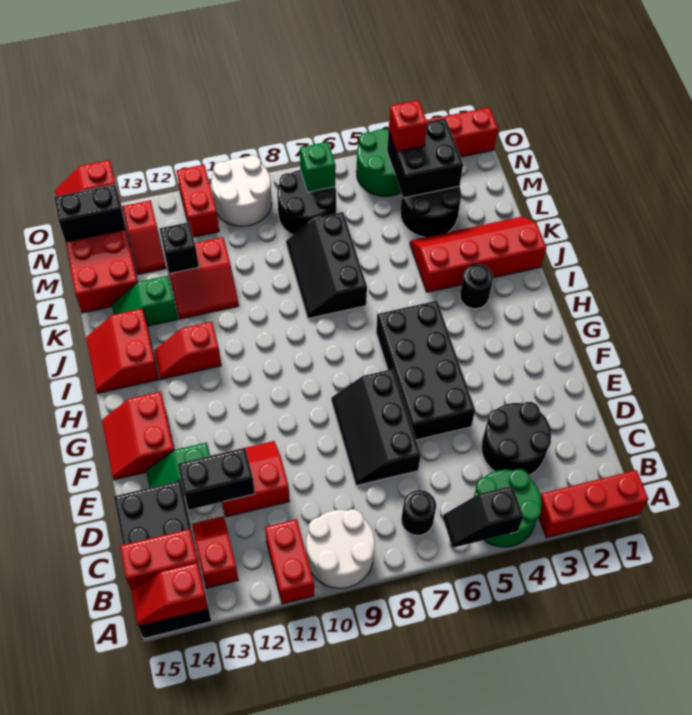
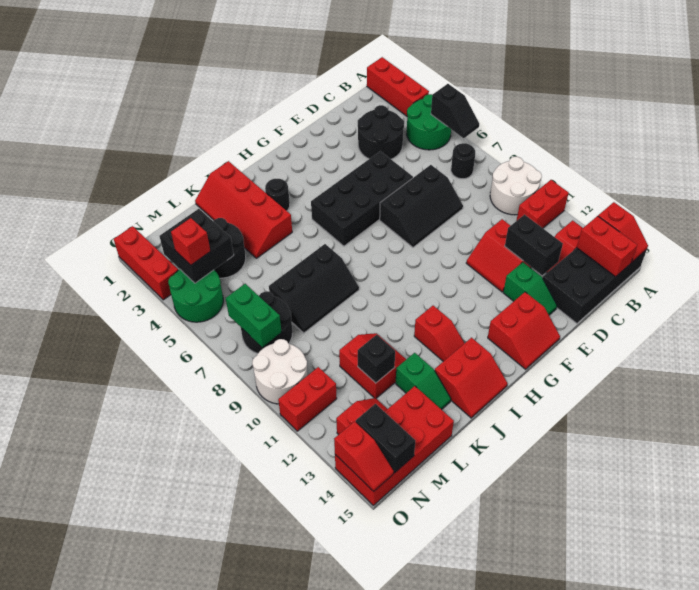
green 1x1 brick [300,142,336,192] -> green 1x2 brick [226,284,282,347]

